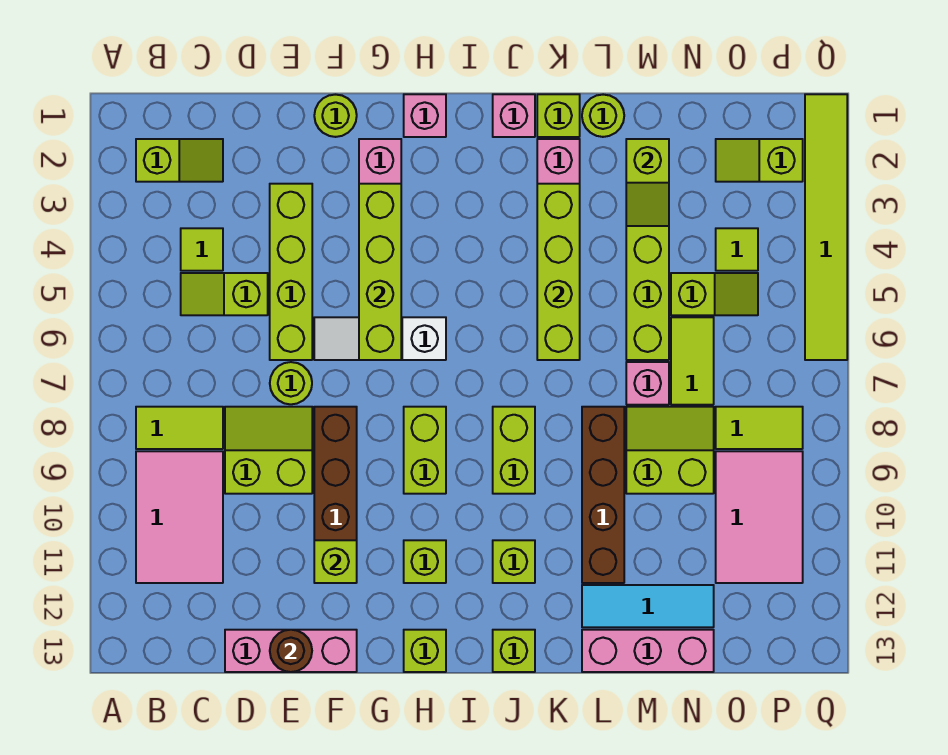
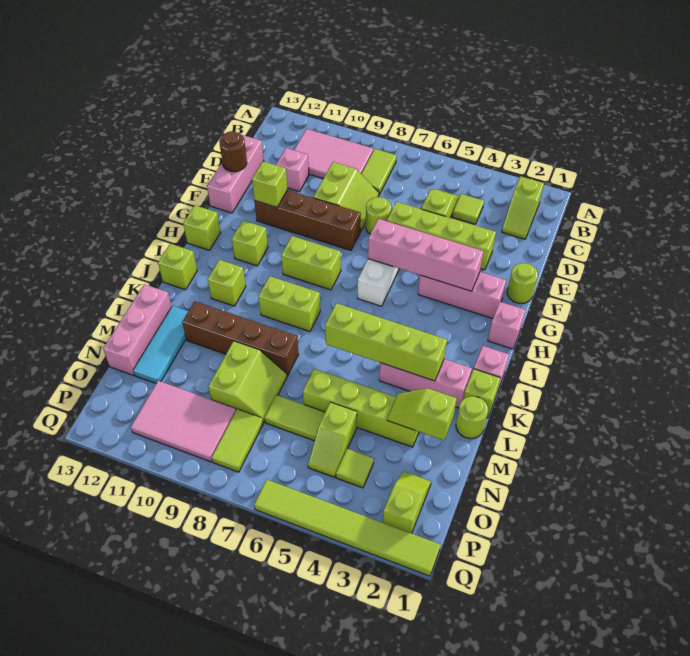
lime 1x4 brick [359,184,401,360] -> pink 1x4 brick [368,219,484,291]
pink 1x1 brick [626,362,669,405] -> pink 1x1 brick moved to [276,148,309,192]

